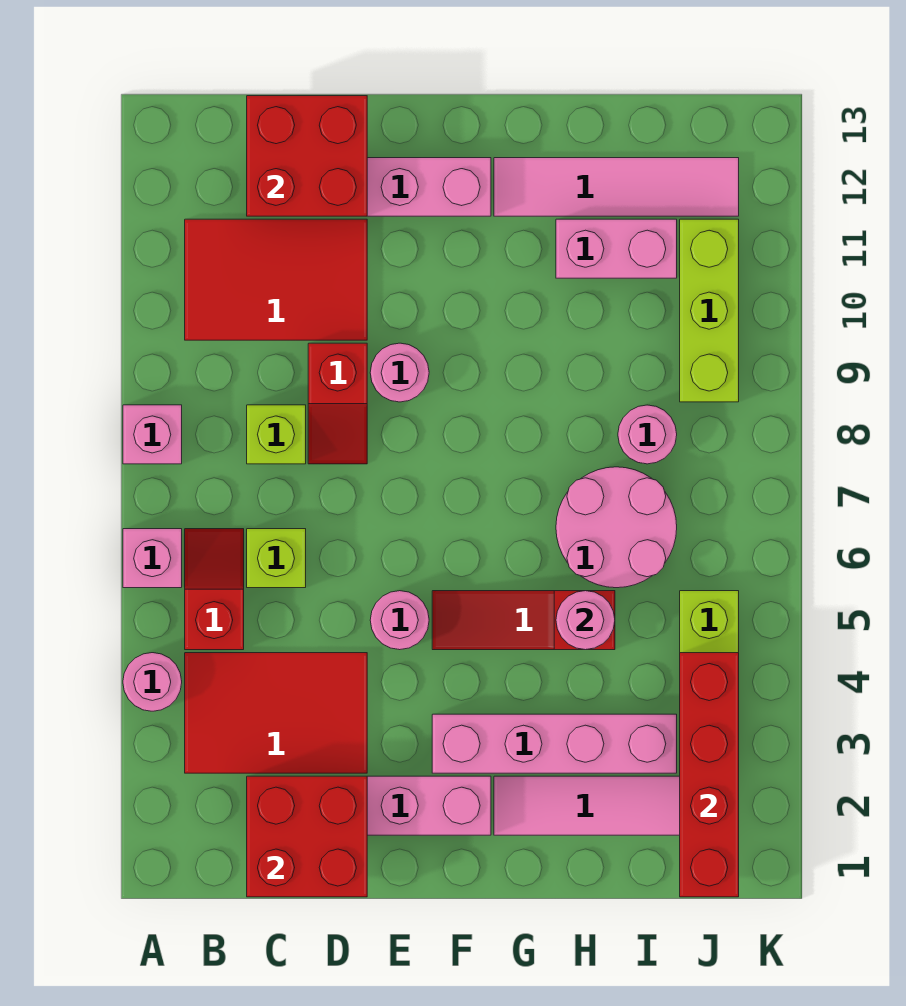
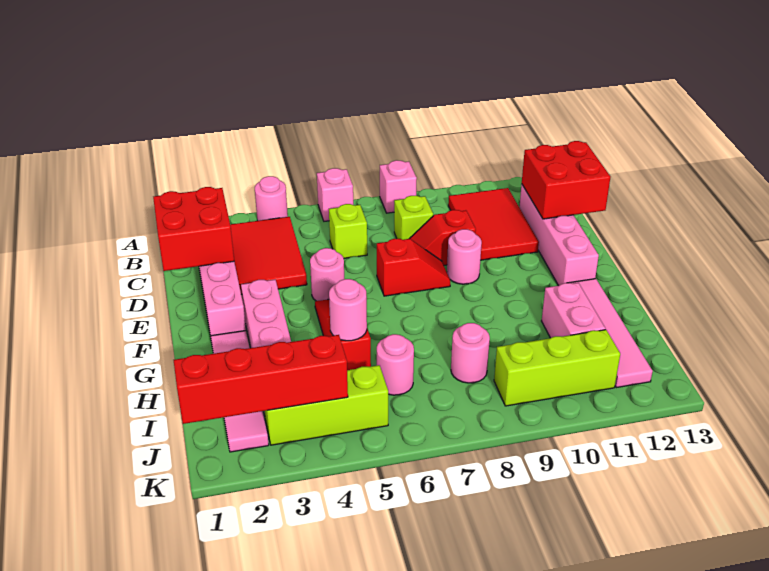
red 1x2 slope [185,529,244,650] -> red 1x2 slope moved to [377,239,450,296]
pink 2x2 round brick [556,467,677,588] -> pink 1x1 round brick [377,334,414,395]

